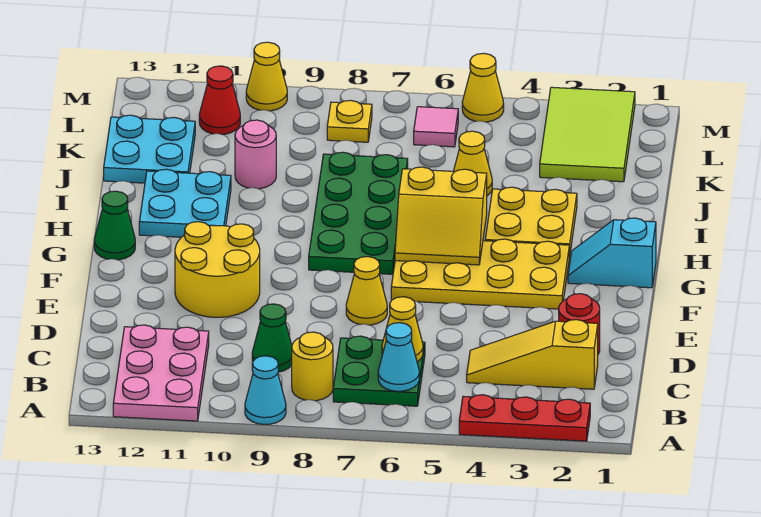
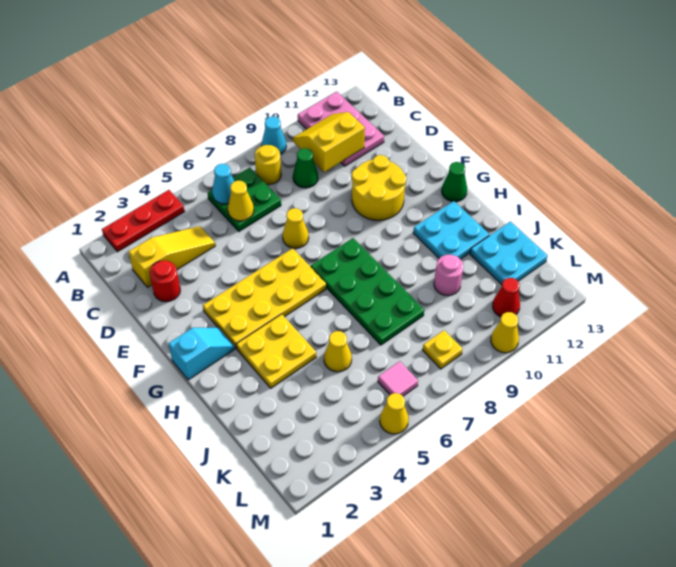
yellow 2x2 slope [395,167,487,265] -> yellow 2x2 slope moved to [293,112,365,172]
lime 2x3 tile [540,87,635,182] -> none

